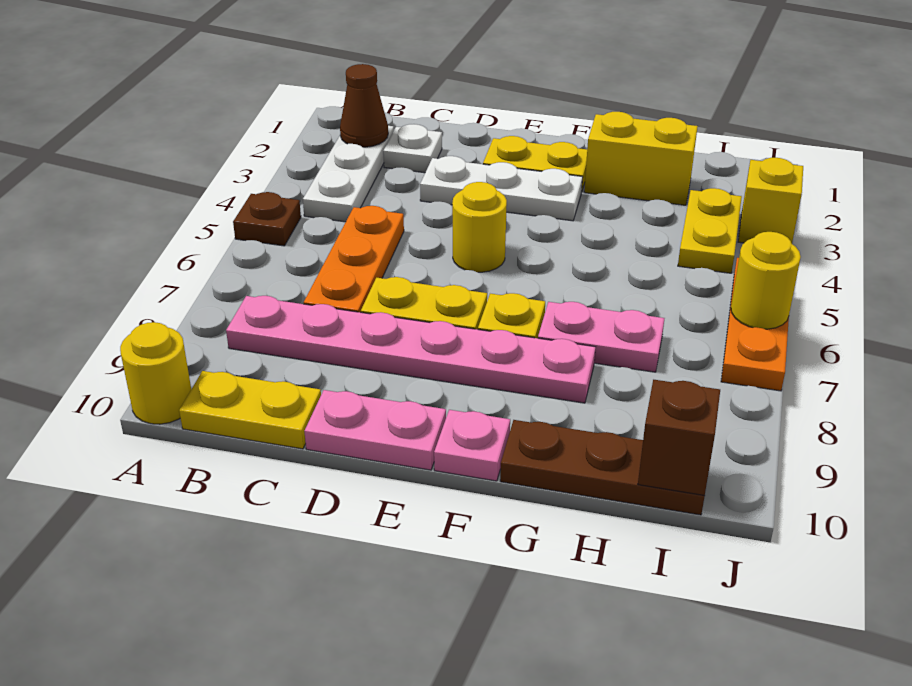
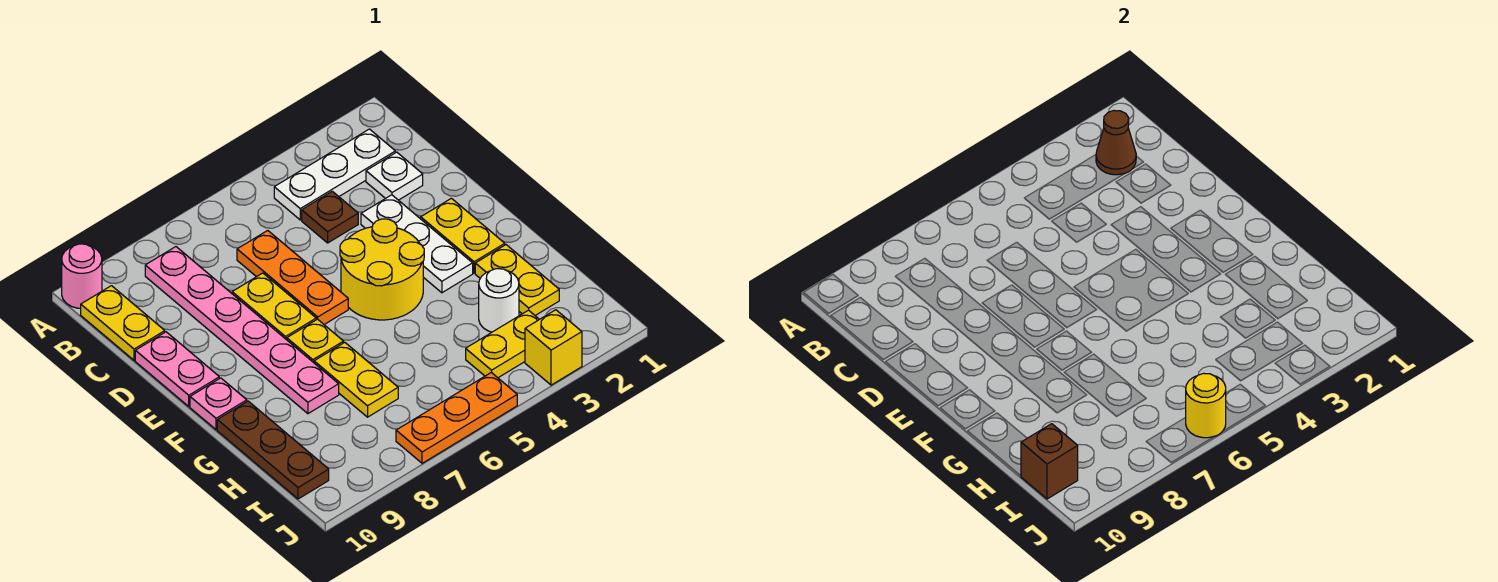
brown 1x1 plate [233,192,301,246] -> brown 1x1 plate moved to [302,191,358,243]
yellow 1x1 round brick [120,322,191,424] -> pink 1x1 round brick [62,244,102,308]
orange 1x3 plate [304,206,404,312] -> orange 1x3 plate turned to [237,230,348,324]
yellow 1x1 round brick [452,182,507,272] -> yellow 2x2 round brick [340,219,424,320]
yellow 1x2 brick [584,112,698,205] -> yellow 1x2 plate [475,245,559,315]
pink 1x2 plate [538,302,665,372] -> yellow 1x2 plate [314,342,398,417]
none -> white 1x1 round brick [479,269,519,332]

